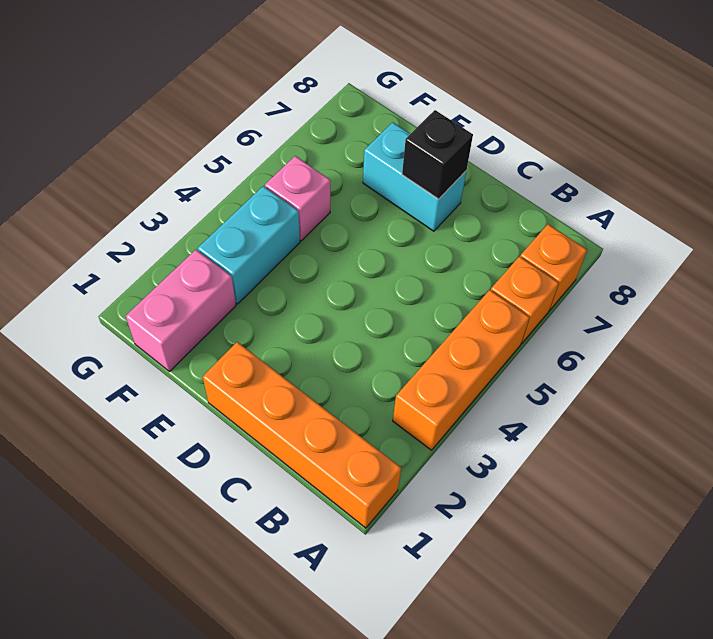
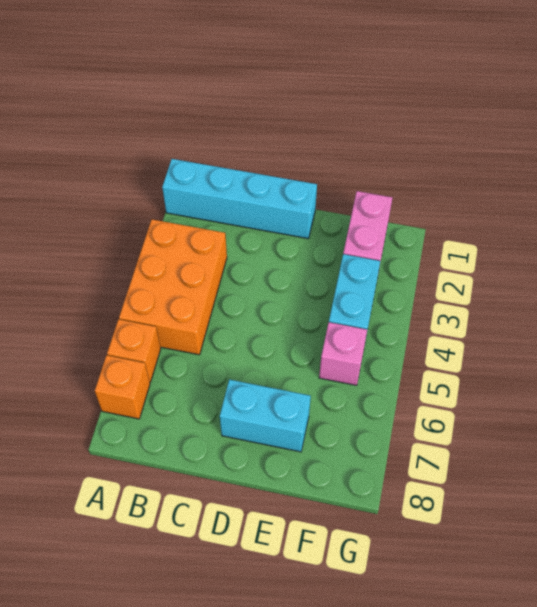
orange 1x4 brick [203,342,401,528] -> cyan 1x4 brick [162,159,317,239]
orange 1x3 brick [393,290,530,450] -> orange 2x3 brick [119,219,227,355]
black 1x1 brick [402,110,473,199] -> none

